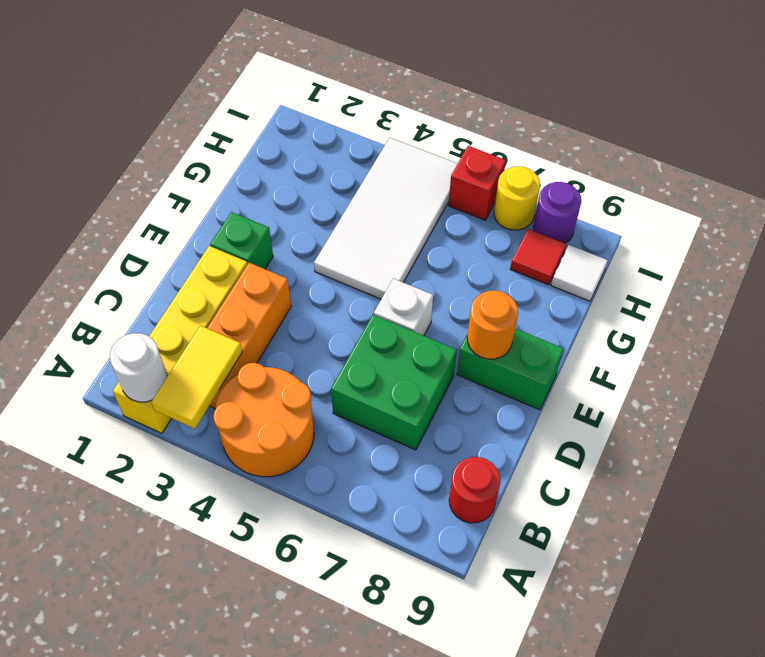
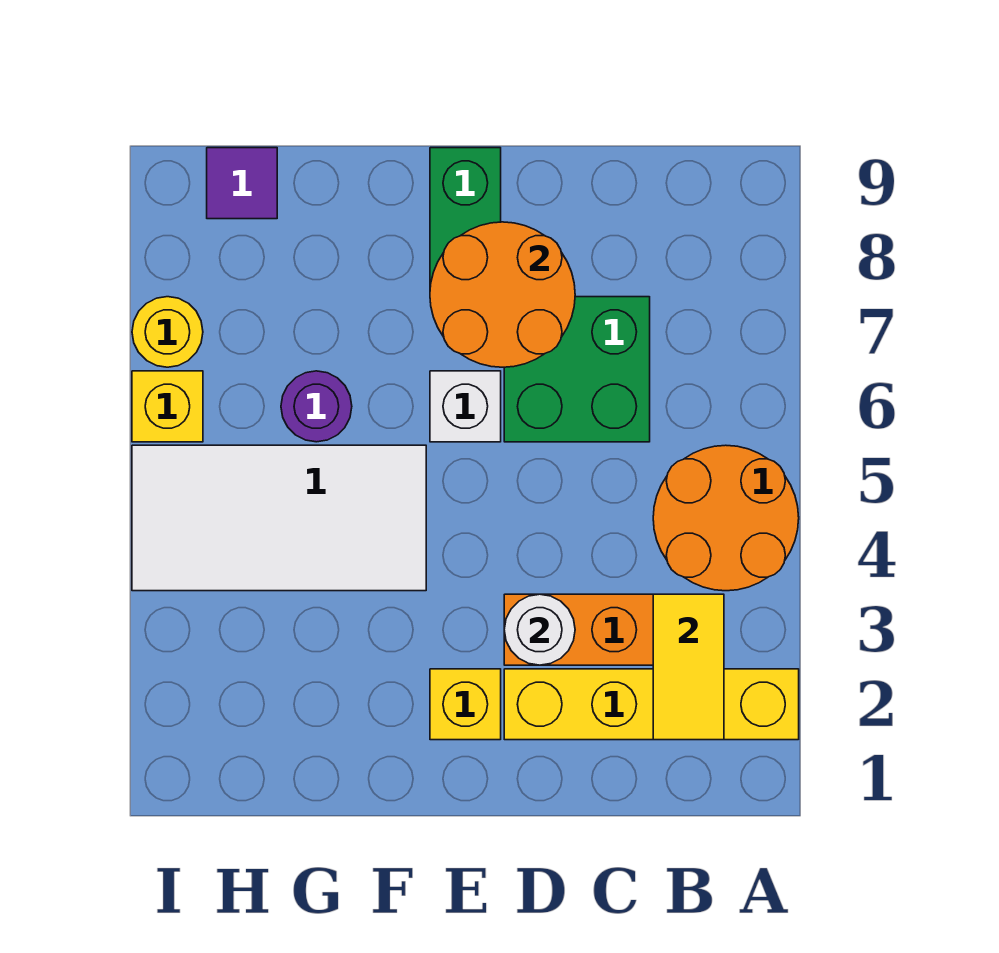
white 1x1 round brick [110,333,167,402] -> white 1x1 round brick moved to [504,594,575,665]
yellow 1x2 tile [151,326,242,429] -> yellow 1x2 tile turned to [653,594,724,740]
red 1x1 round brick [449,457,500,523] -> none
green 1x1 brick [210,212,273,269] -> yellow 1x1 brick [430,669,501,740]
orange 1x1 round brick [467,291,518,359] -> orange 2x2 round brick [430,222,575,367]
red 1x1 tile [510,229,566,285] -> none
white 1x1 tile [551,245,608,301] -> purple 1x1 tile [207,148,277,219]
red 1x1 brick [449,146,506,220] -> yellow 1x1 brick [132,371,203,442]
purple 1x1 round brick [533,182,581,243] -> purple 1x1 round brick moved to [281,371,352,442]

